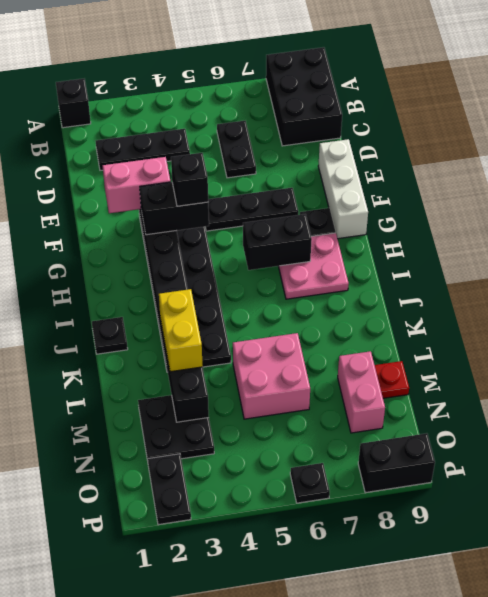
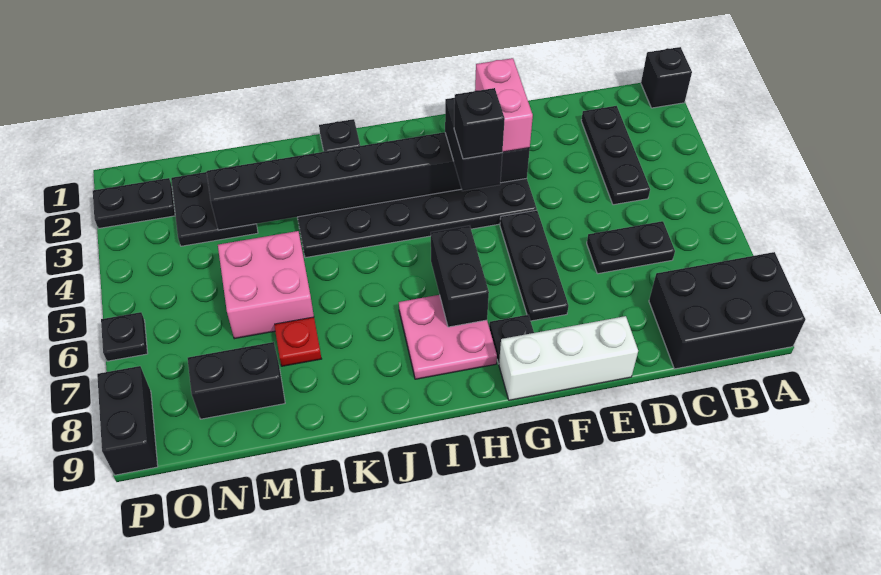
yellow 1x2 brick [159,289,203,372] -> none
pink 1x2 brick [338,351,385,433] -> black 1x2 brick [188,342,285,419]
red 1x1 plate [375,361,409,398] -> red 1x1 plate moved to [274,317,321,366]

